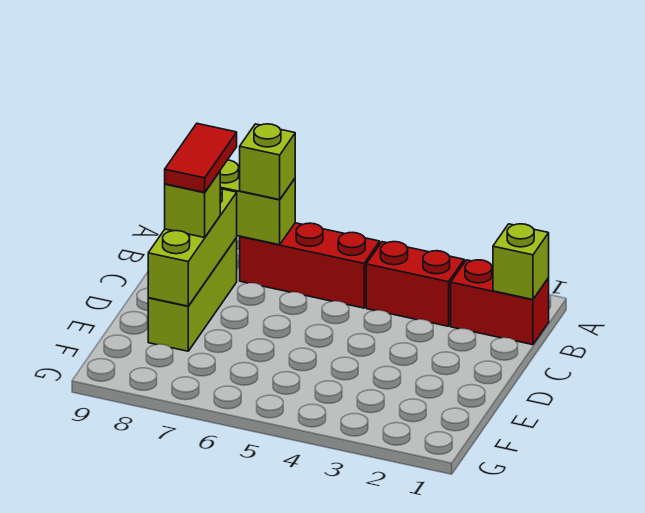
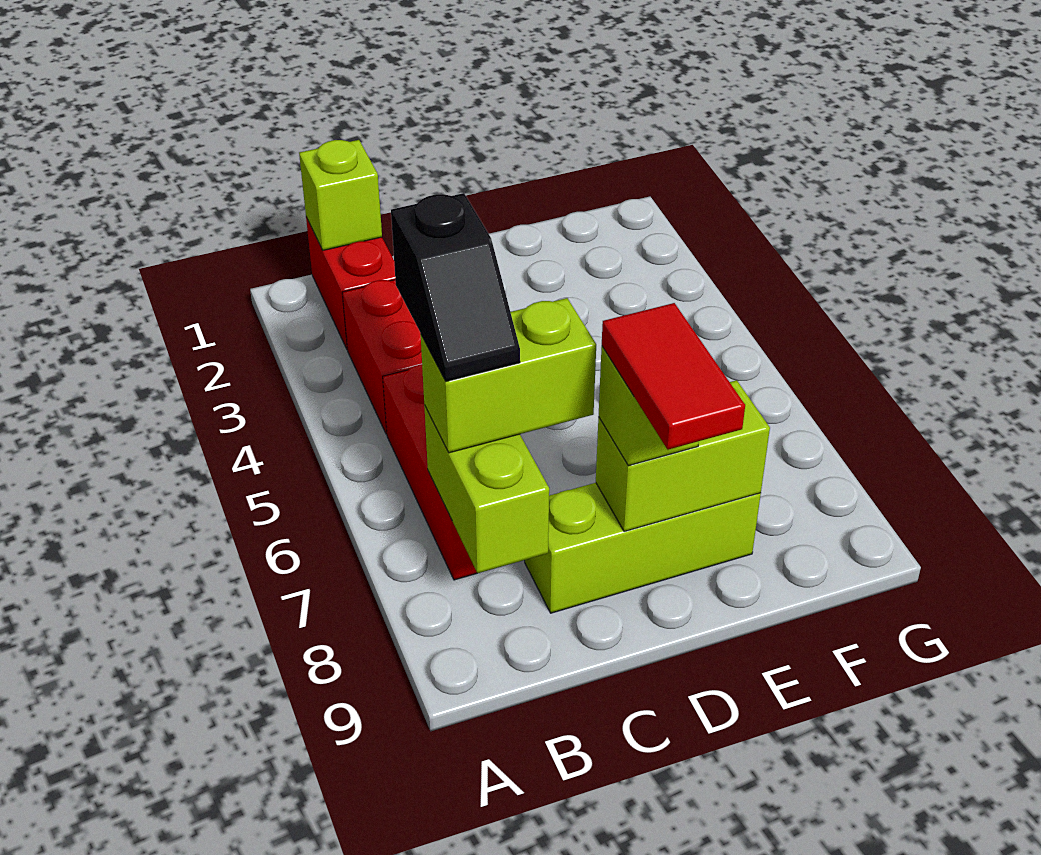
none -> black 1x2 slope [391,193,520,381]
lime 1x1 brick [240,124,295,200] -> lime 1x2 brick [421,298,596,453]
lime 1x3 brick [148,187,237,306] -> lime 1x2 brick [596,380,770,532]
red 1x2 tile [165,124,237,192] -> red 1x2 tile turned to [602,303,745,450]

